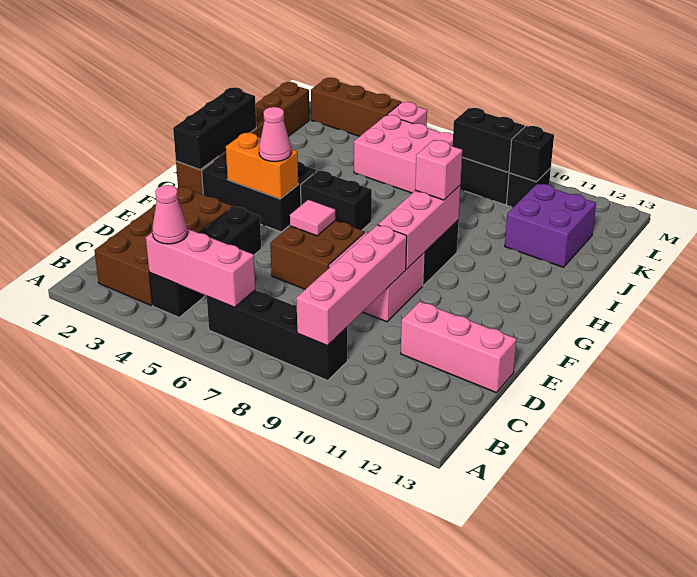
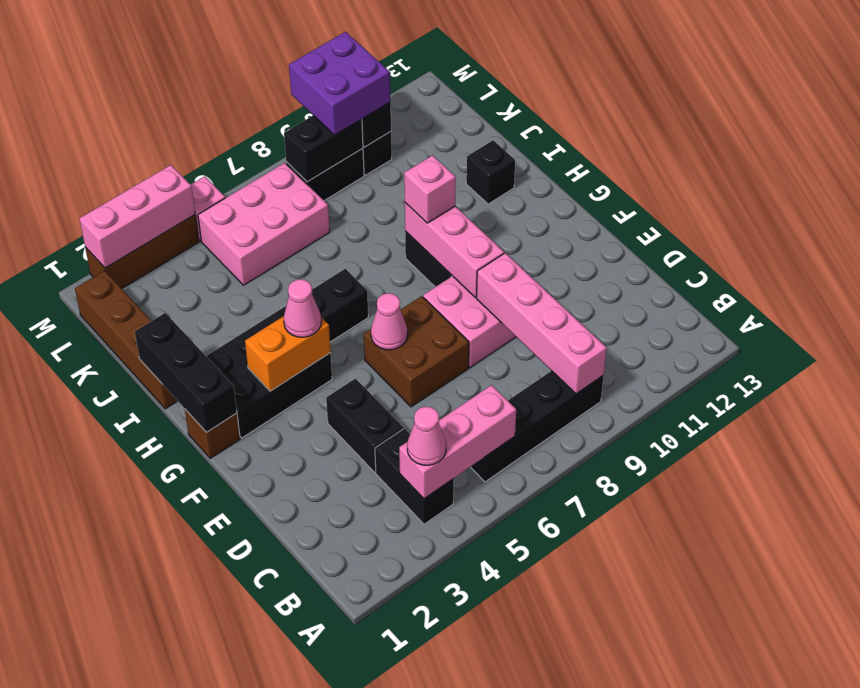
brown 2x4 brick [94,186,232,305] -> none
pink 1x3 brick [401,302,516,393] -> pink 1x3 brick moved to [79,165,195,268]
pink 1x1 tile [290,200,335,236] -> pink 1x1 cone [371,293,408,350]
none -> black 1x1 brick [466,140,515,204]
purple 2x2 brick [505,184,596,267] -> purple 2x2 brick moved to [289,32,391,135]

